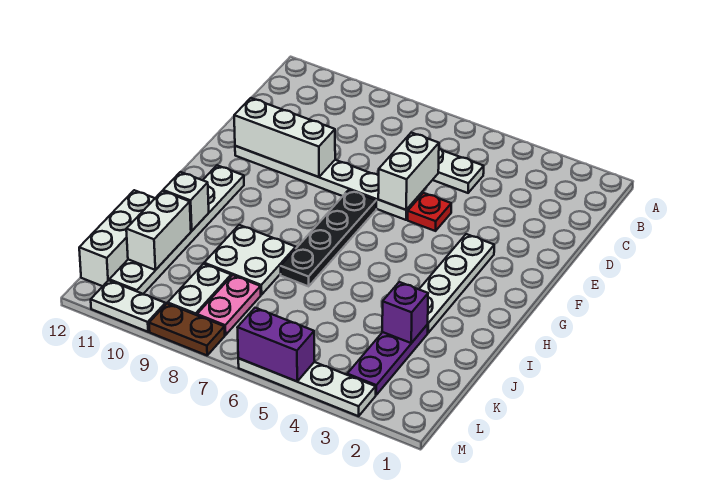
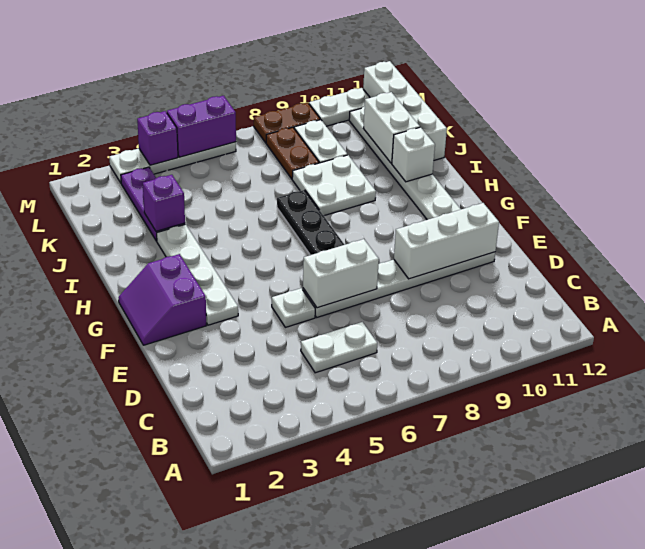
white 1x2 brick [378,133,439,210] -> white 1x2 brick turned to [303,239,379,308]
red 1x1 plate [408,193,451,231] -> white 1x1 plate [272,288,315,327]
none -> purple 2x2 slope [119,254,206,345]
white 1x3 brick [79,190,155,286] -> white 1x4 brick [363,61,447,160]
pink 1x2 plate [197,275,261,335] -> brown 1x2 plate [266,127,319,179]
none -> purple 1x1 brick [137,111,178,165]

